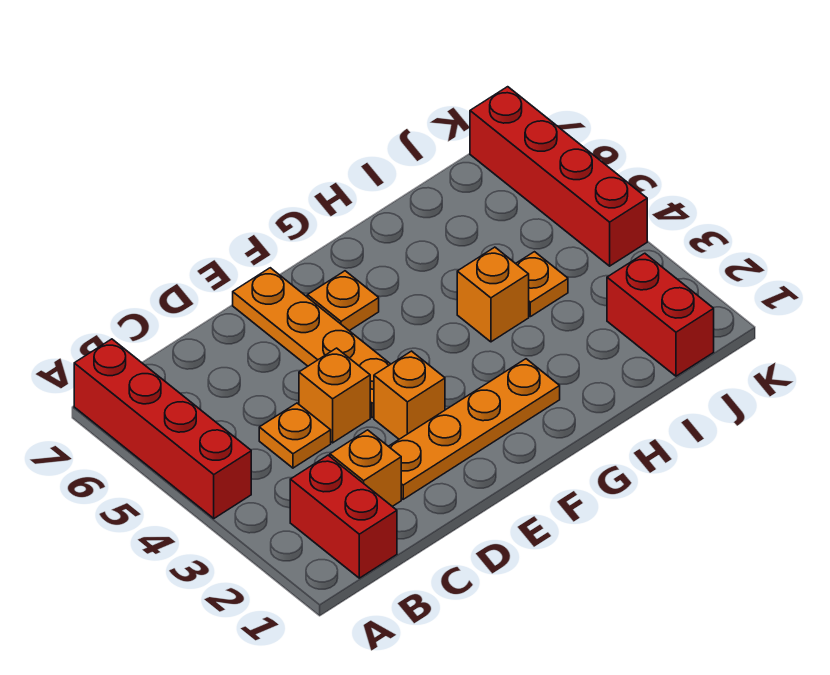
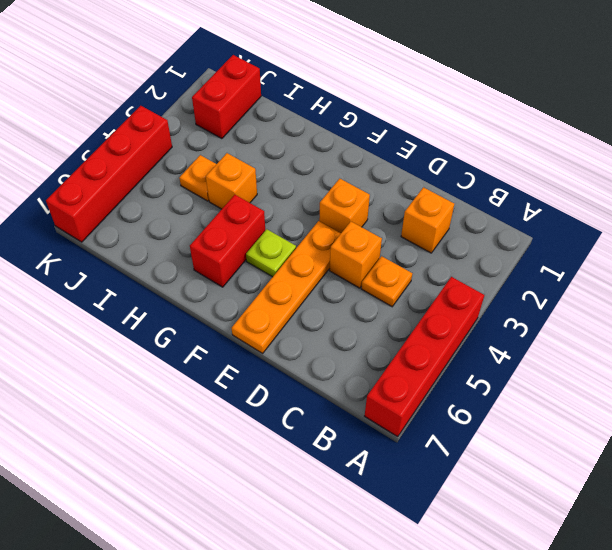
red 1x2 brick [290,455,397,578] -> red 1x2 brick moved to [190,195,265,287]
orange 1x4 plate [389,359,560,499] -> none
none -> lime 1x1 plate [246,229,296,277]
orange 1x1 plate [307,271,379,331] -> none

